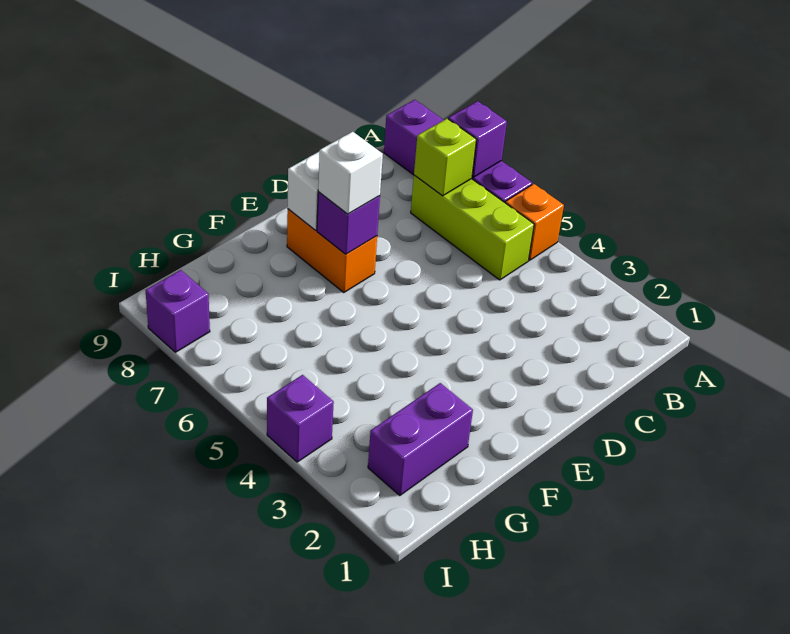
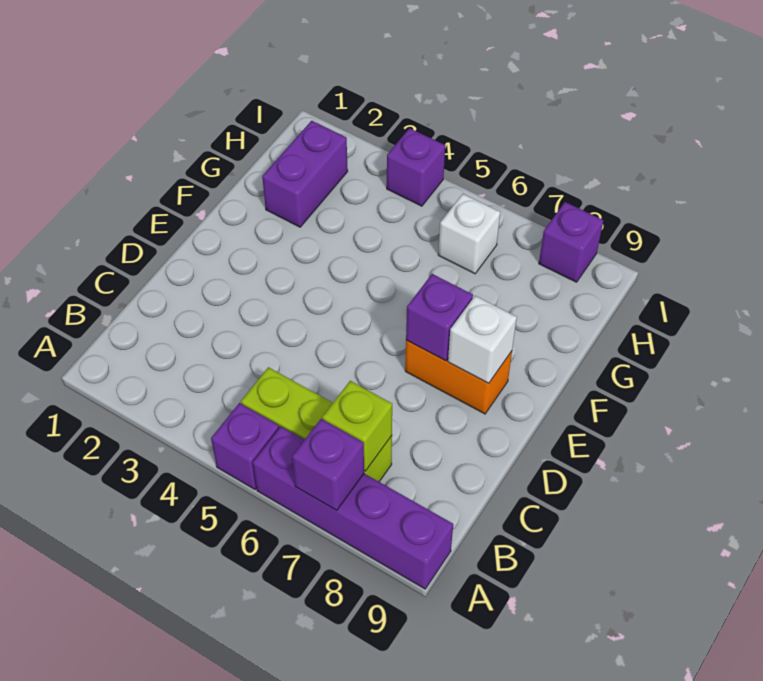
orange 1x1 brick [505,184,564,260] -> purple 1x1 brick [211,403,279,489]
white 1x1 brick [318,132,383,214] -> white 1x1 brick moved to [438,194,500,274]

